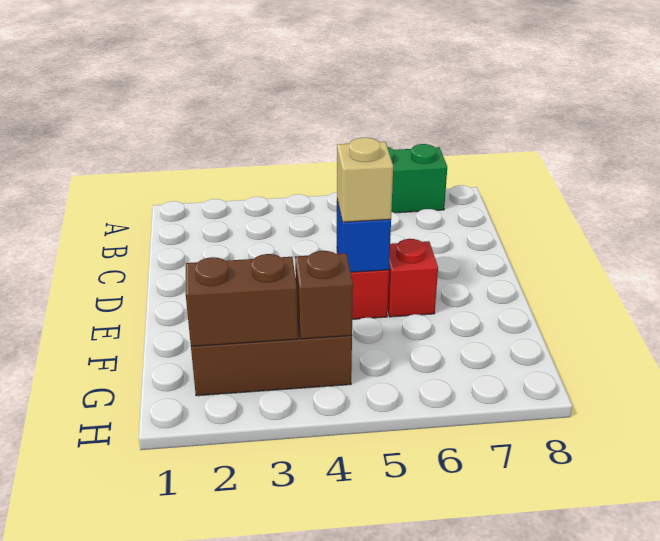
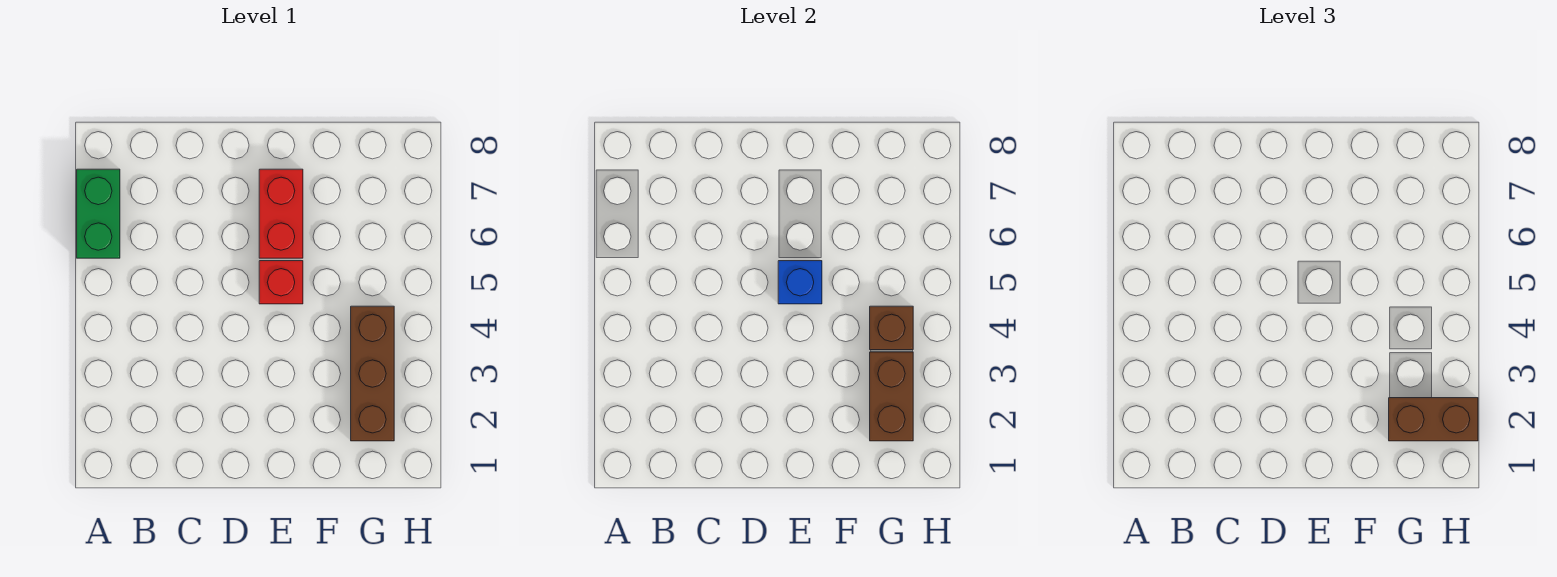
tan 1x1 brick [337,138,393,222] -> none
red 1x1 brick [388,239,438,317] -> red 1x2 brick [259,169,303,258]
none -> brown 1x2 brick [1389,398,1478,441]

